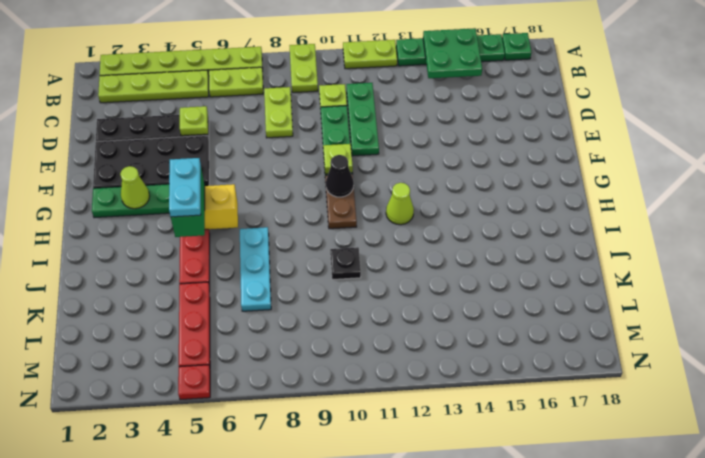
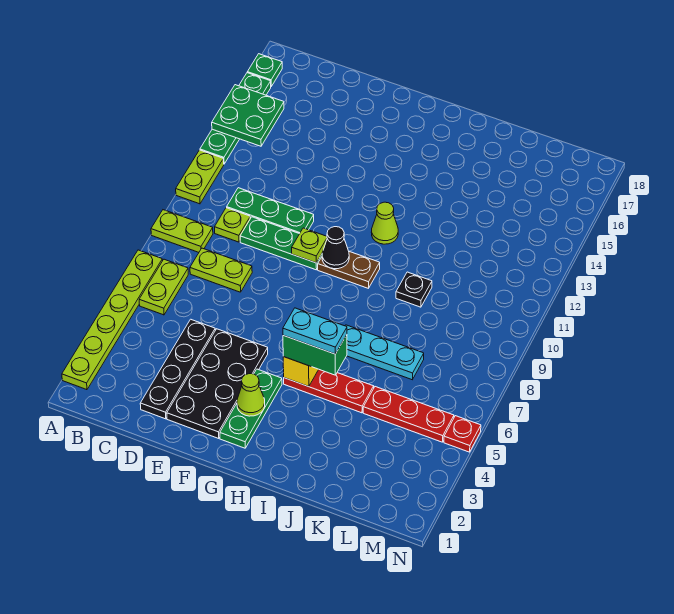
lime 1x4 plate [98,70,209,103] -> none
lime 1x1 plate [180,106,208,136] -> none

